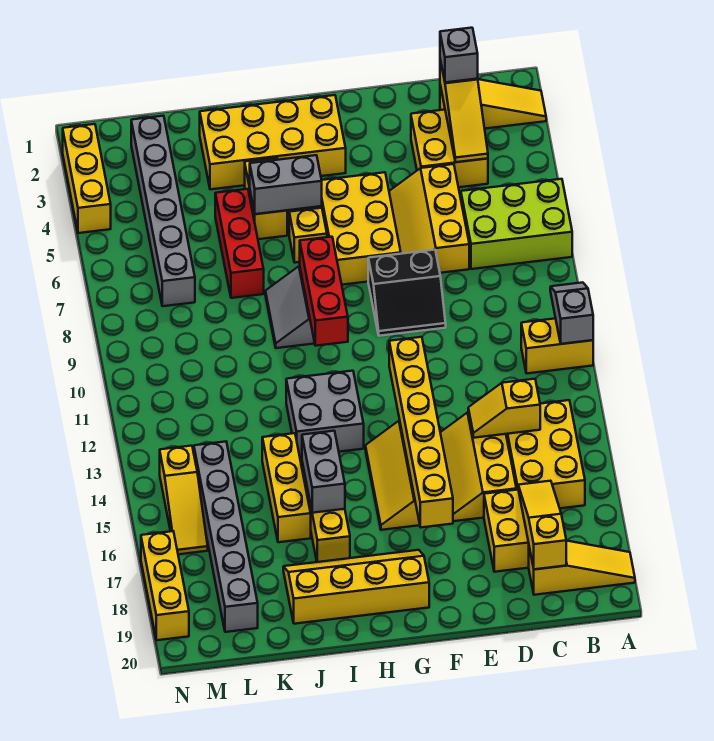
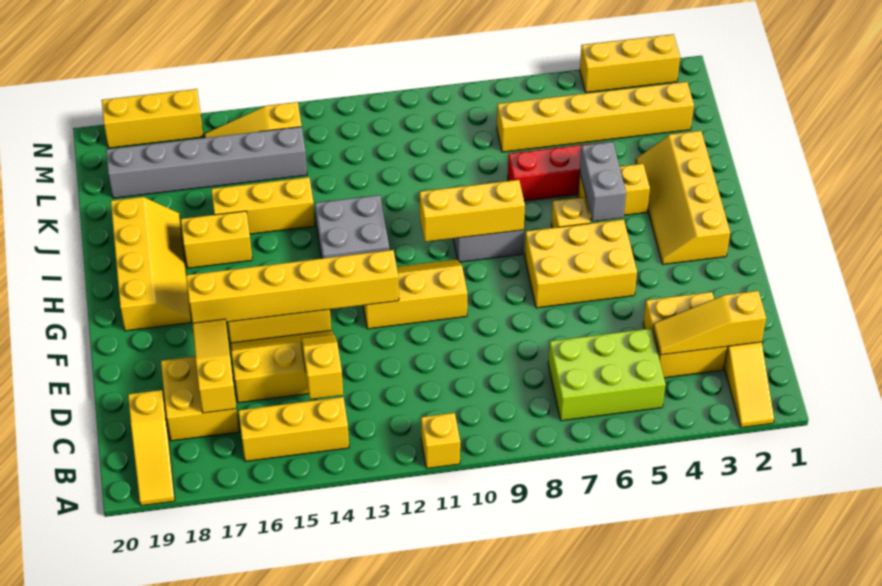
lime 2x3 brick [461,179,572,269] -> lime 2x3 brick turned to [548,328,666,421]
grey 1x2 slope [550,282,593,344] -> none
yellow 1x2 brick [521,318,593,374] -> yellow 1x1 brick [421,413,460,468]
yellow 2x3 brick [506,400,585,508] -> yellow 1x3 brick [238,397,349,461]
grey 1x1 brick [440,28,478,82] -> none
yellow 1x3 slope [518,481,566,569] -> yellow 1x3 slope turned to [192,319,236,413]
yellow 2x3 slope [389,164,469,273] -> yellow 2x3 slope moved to [363,259,467,329]
black 2x2 slope [368,250,446,336] -> none
yellow 2x4 brick [200,95,346,189] -> yellow 2x4 slope [636,131,730,264]
red 1x3 brick [300,237,348,346] -> yellow 1x3 brick [420,180,525,242]
grey 1x2 brick [302,431,345,513] -> none
grey 1x6 brick [131,116,195,306] -> yellow 1x6 brick [497,82,694,152]

